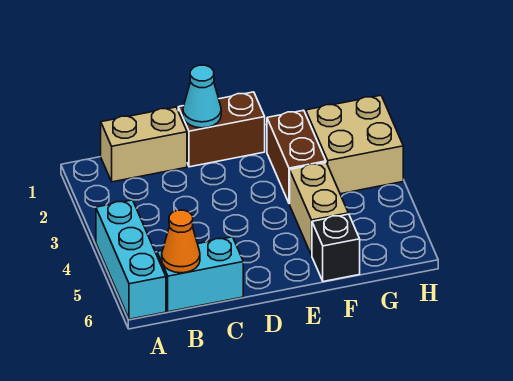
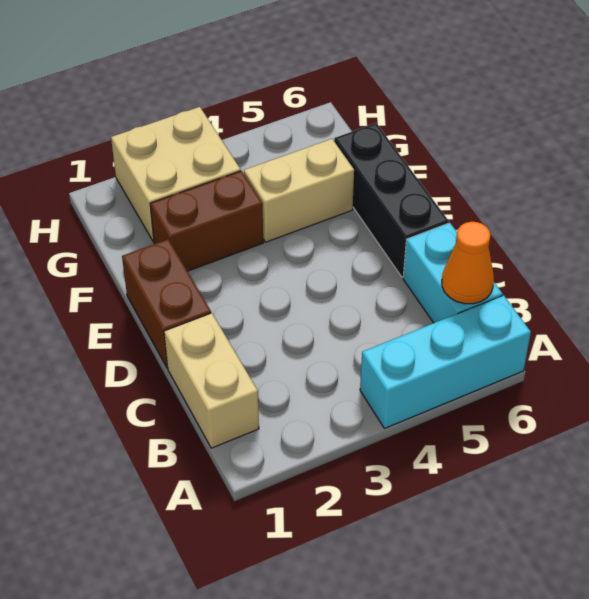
cyan 1x1 cone [183,65,221,128] -> none
black 1x1 brick [312,214,360,282] -> black 1x3 brick [334,123,449,277]

